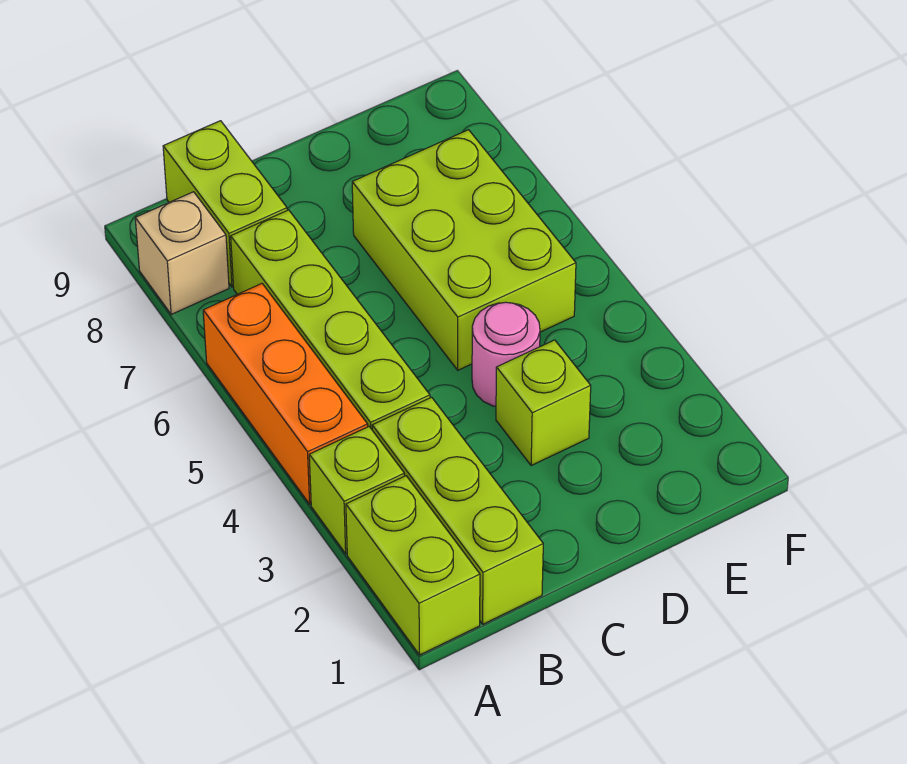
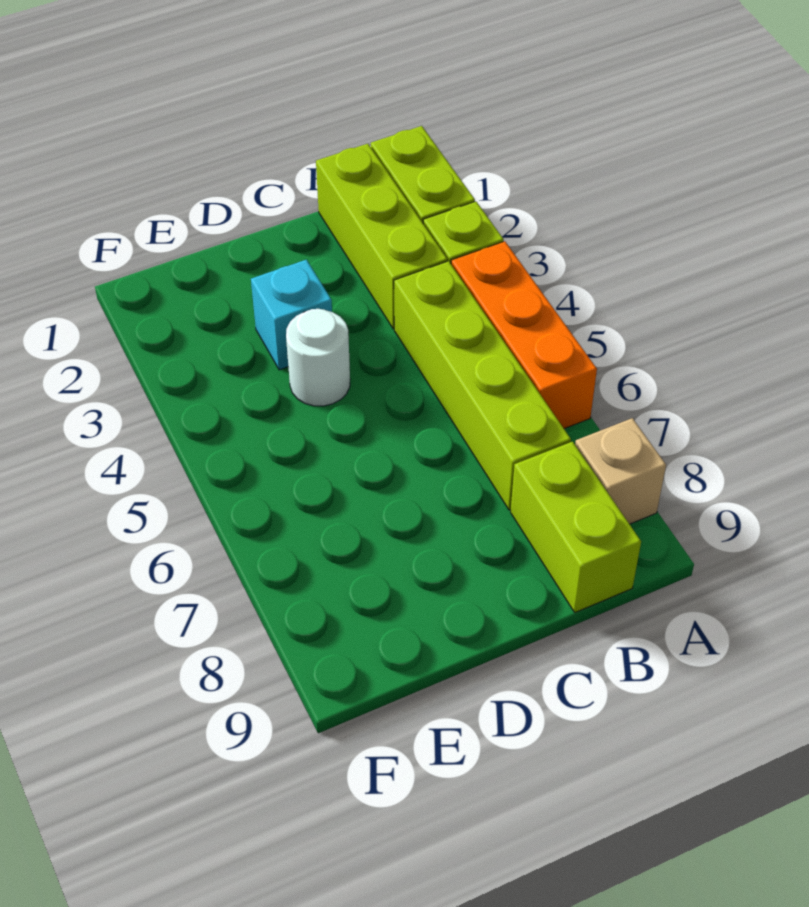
lime 1x1 brick [496,340,591,466] -> cyan 1x1 brick [251,260,332,370]
pink 1x1 round brick [472,302,540,406] -> white 1x1 round brick [286,309,350,406]
lime 2x3 brick [352,130,576,370] -> none

